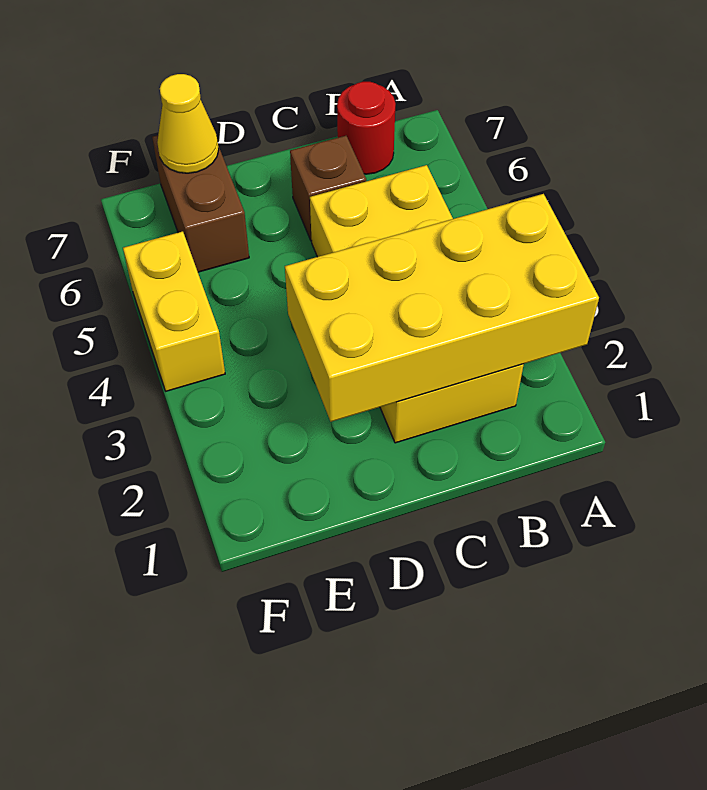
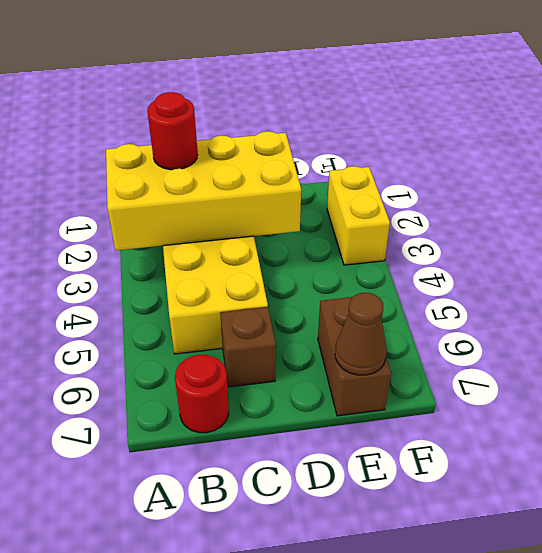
none -> red 1x1 round brick [147,92,198,170]
yellow 1x1 cone [157,74,219,173] -> brown 1x1 cone [335,293,387,375]
yellow 1x2 brick [123,231,225,391] -> yellow 1x2 brick moved to [327,166,390,265]

